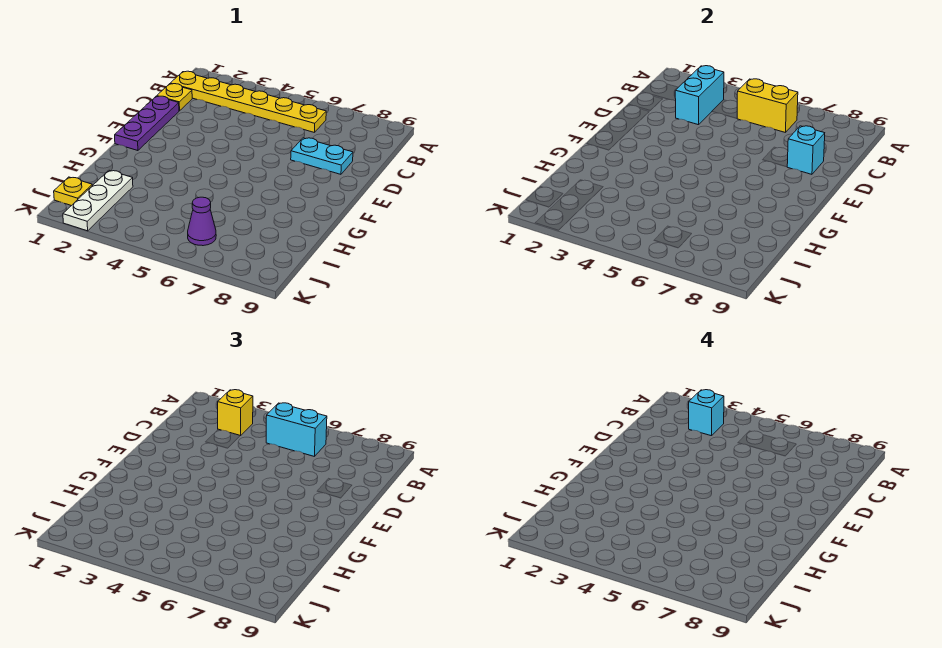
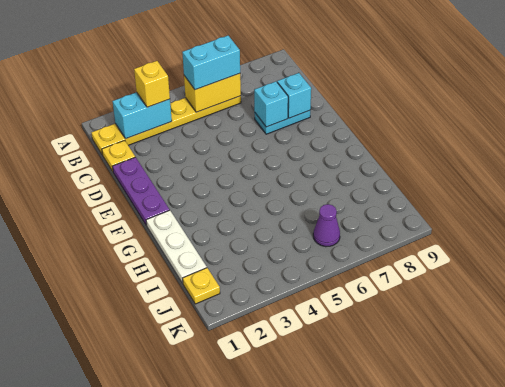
cyan 1x2 brick [675,66,724,125] -> cyan 1x2 brick turned to [113,92,172,139]
cyan 1x1 brick [689,390,724,436] -> cyan 1x1 brick moved to [254,81,288,127]
white 1x3 plate [63,170,133,231] -> white 1x3 plate moved to [146,210,207,283]

